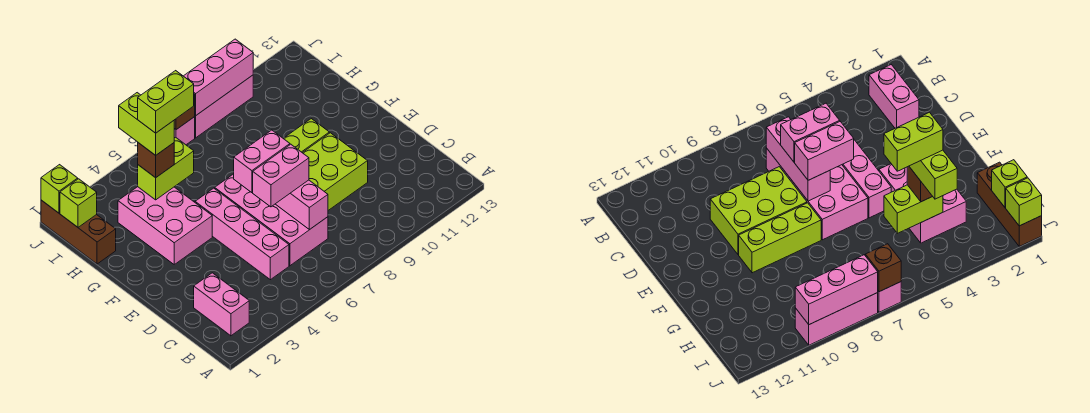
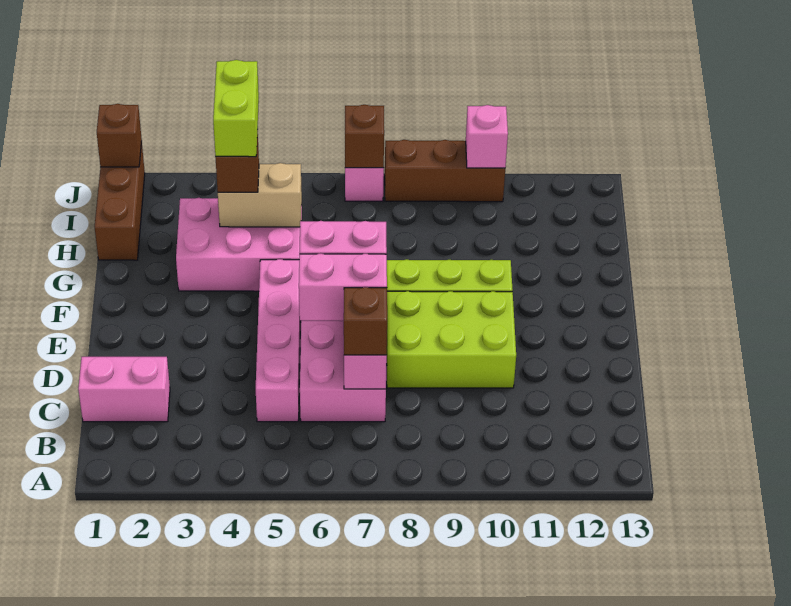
pink 1x2 brick [194,273,249,336] -> pink 1x2 brick turned to [78,357,170,422]
none -> brown 1x1 brick [344,287,387,355]
pink 2x3 brick [118,187,212,264] -> pink 2x3 brick turned to [176,198,302,291]
lime 1x2 brick [138,137,194,200] -> tan 1x2 brick [218,163,302,227]
lime 1x2 brick [138,71,194,133] -> none
lime 1x1 brick [60,179,97,227] -> none
lime 1x1 brick [41,165,78,213] -> brown 1x1 brick [97,104,142,167]
pink 1x3 brick [195,75,253,138] -> brown 1x3 brick [385,140,505,202]
pink 1x3 brick [184,39,253,116] -> pink 1x1 brick [466,105,508,168]

